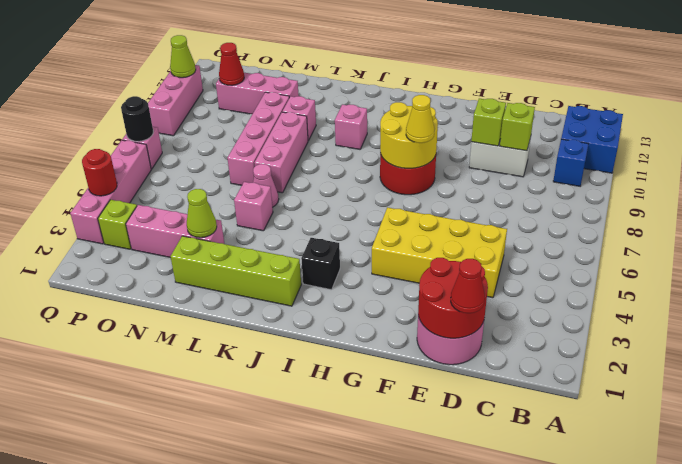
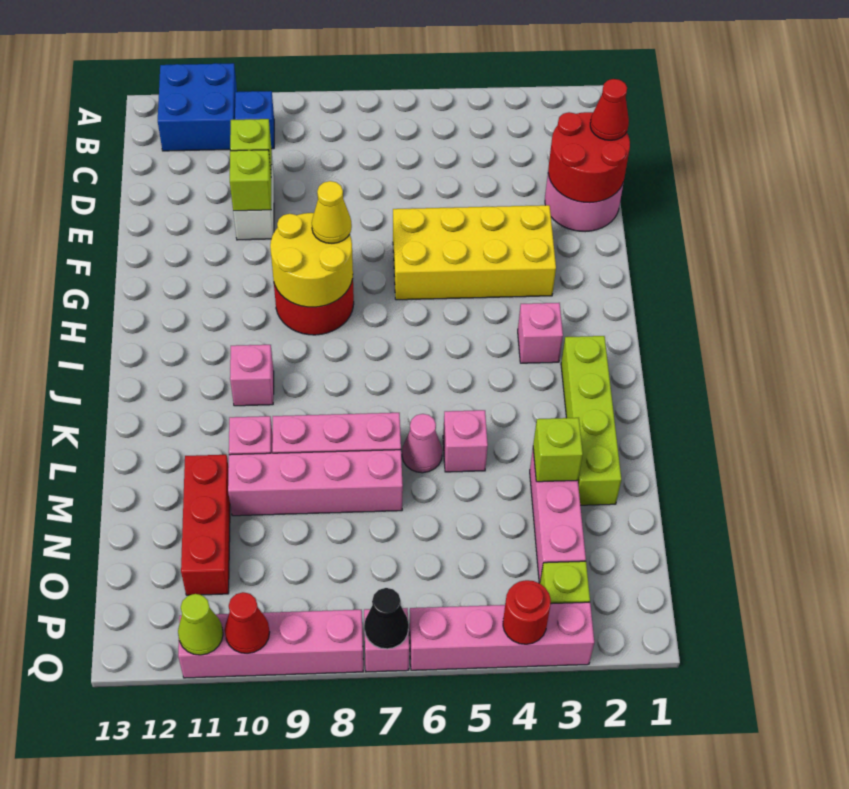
yellow 2x4 brick [372,207,507,298] -> yellow 2x4 brick turned to [393,205,556,300]
black 1x1 brick [301,238,340,290] -> pink 1x1 brick [518,303,563,363]
lime 1x1 cone [187,189,217,238] -> lime 1x1 brick [533,418,583,482]
pink 1x3 brick [216,73,299,114] -> red 1x3 brick [181,455,230,595]
red 1x1 cone [219,43,244,85] -> red 1x1 cone moved to [225,592,270,654]
black 1x1 round brick [121,96,153,141] -> black 1x1 cone [364,588,409,649]
pink 1x3 brick [148,65,203,136] -> pink 1x4 brick [178,610,363,678]

